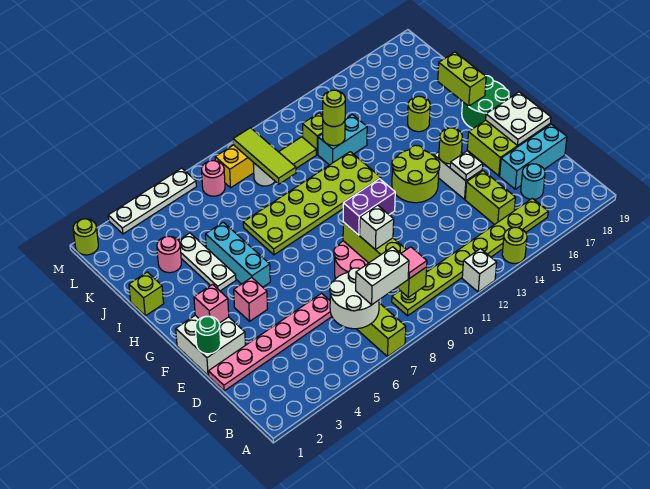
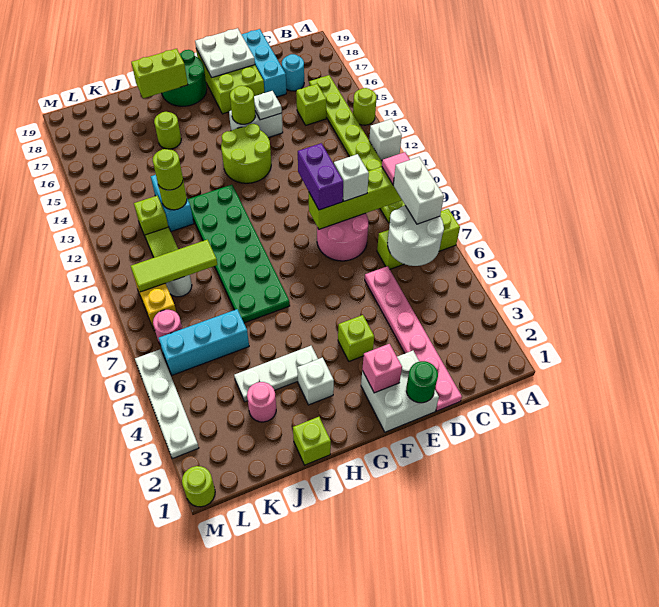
lime 1x2 brick [465,171,516,225] -> lime 1x1 brick [296,84,326,125]
pink 1x1 brick [234,277,267,321] -> lime 1x1 brick [338,315,374,361]
cyan 1x3 brick [206,222,270,287] -> cyan 1x3 brick moved to [159,309,249,375]
none -> white 1x1 brick [297,358,334,405]
lime 2x6 plate [243,152,381,255] -> green 2x6 plate [188,185,290,323]

